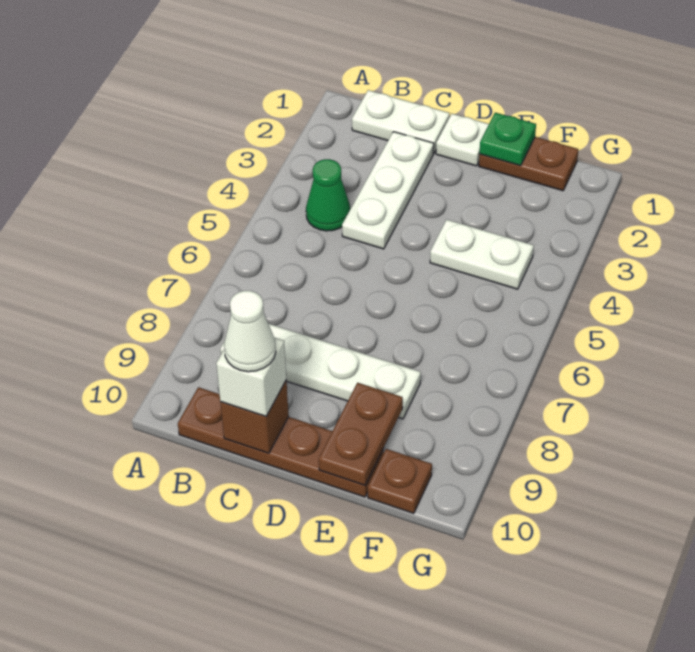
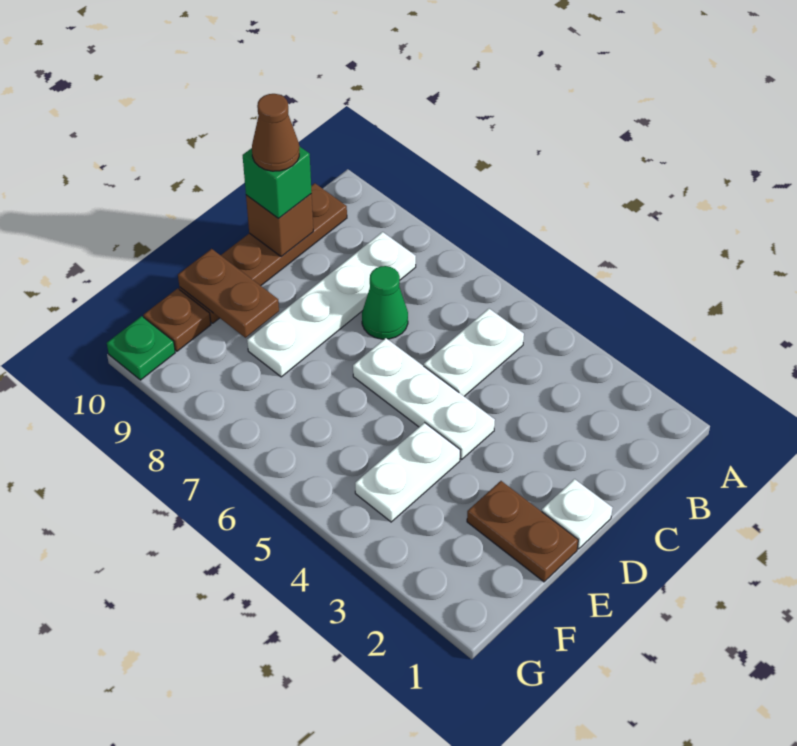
white 1x2 plate [352,90,450,154] -> white 1x2 plate moved to [424,309,524,396]
green 1x1 cone [306,159,350,231] -> green 1x1 cone moved to [362,266,408,339]
white 1x3 plate [342,132,434,249] -> white 1x3 plate moved to [353,338,495,459]
white 1x1 brick [216,337,286,416] -> green 1x1 brick [243,146,312,219]
white 1x1 cone [224,291,276,372] -> brown 1x1 cone [252,94,299,171]
brown 1x2 plate [479,137,578,191] -> brown 1x2 plate turned to [467,481,578,582]
green 1x1 plate [480,113,536,166] -> green 1x1 plate moved to [107,316,175,380]

